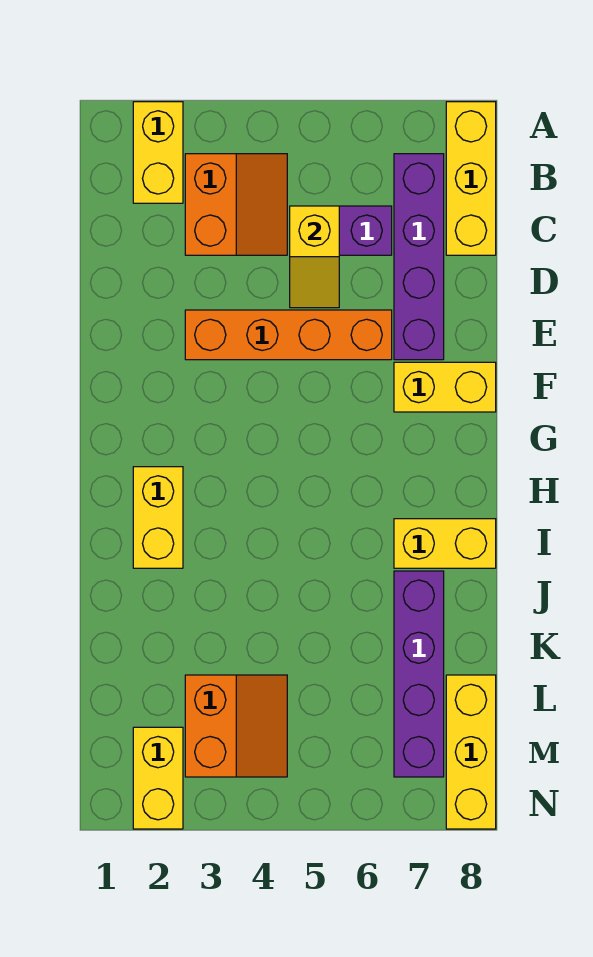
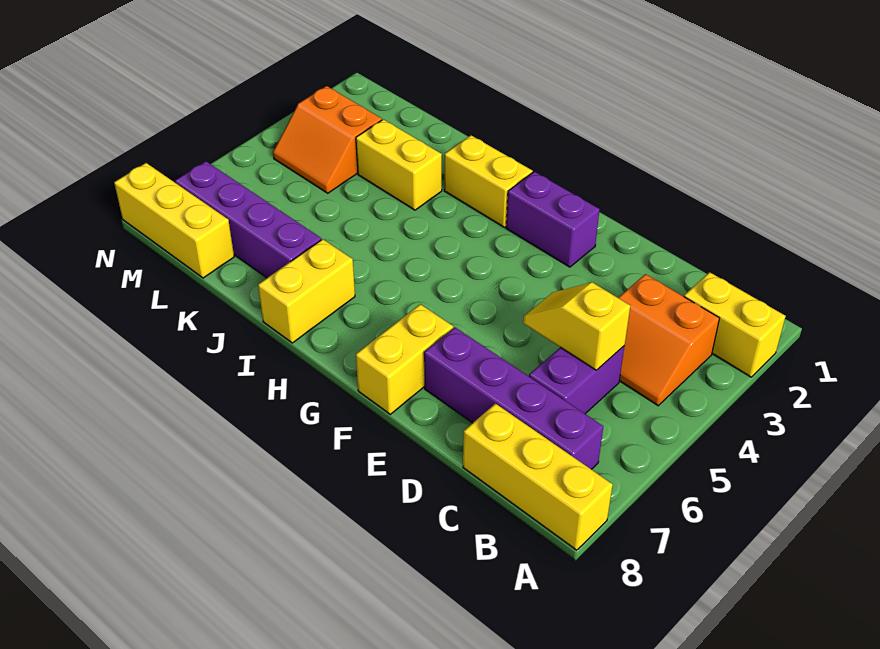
orange 1x4 brick [185,310,392,360] -> none
none -> purple 1x2 brick [506,172,600,267]
yellow 1x2 brick [133,727,183,829] -> yellow 1x2 brick moved to [356,119,442,210]

